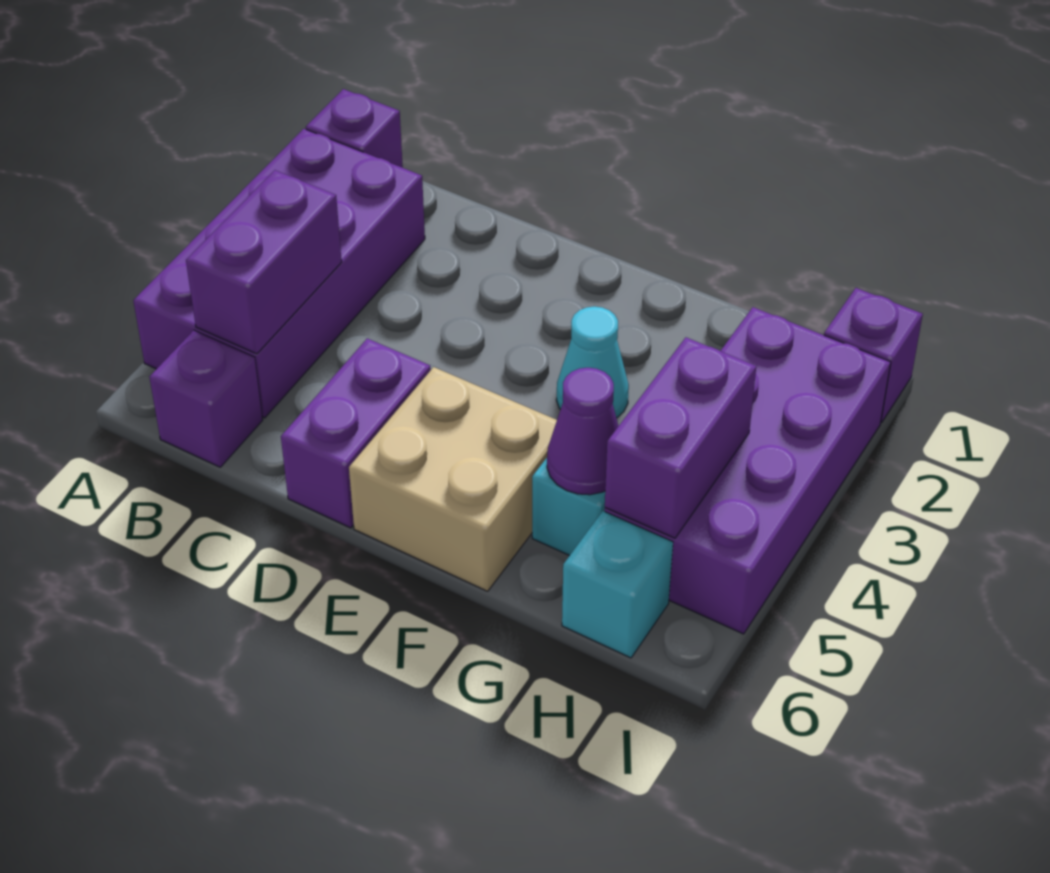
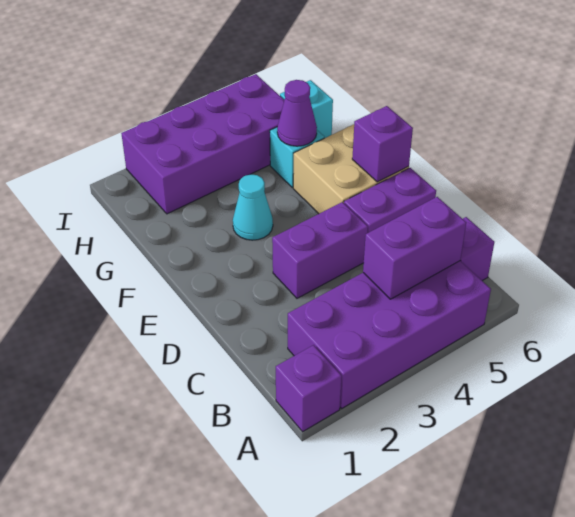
purple 1x2 brick [605,337,756,538] -> purple 1x2 brick moved to [272,202,368,298]
purple 1x1 brick [824,288,923,422] -> purple 1x1 brick moved to [352,106,413,182]

